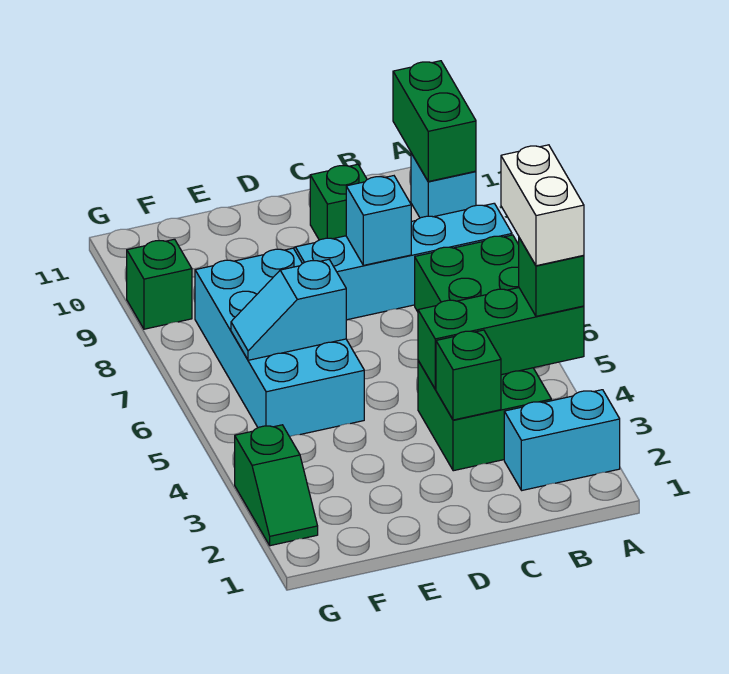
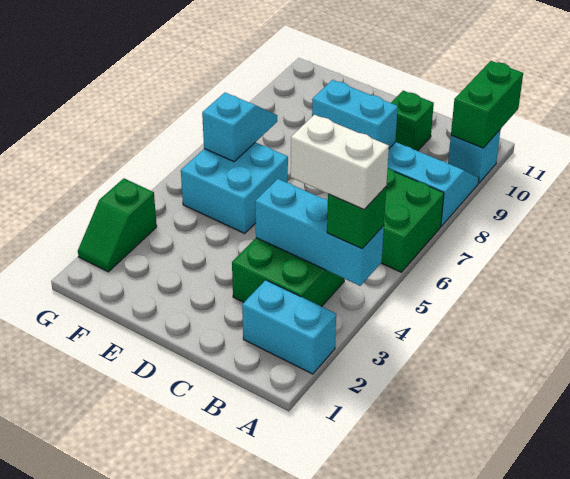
green 1x3 brick [418,288,584,389] -> cyan 1x3 brick [255,179,384,286]
white 1x2 brick [501,145,584,266] -> white 1x2 brick turned to [291,115,389,209]
green 1x1 brick [436,330,501,420] -> none
cyan 1x1 brick [346,176,411,265] -> cyan 1x2 brick [312,80,398,148]
cyan 2x4 brick [195,248,364,437] -> cyan 2x2 brick [181,142,288,234]
cyan 1x2 slope [231,260,346,360] -> cyan 1x2 slope turned to [202,93,277,162]
green 1x1 brick [127,239,192,329] -> none

